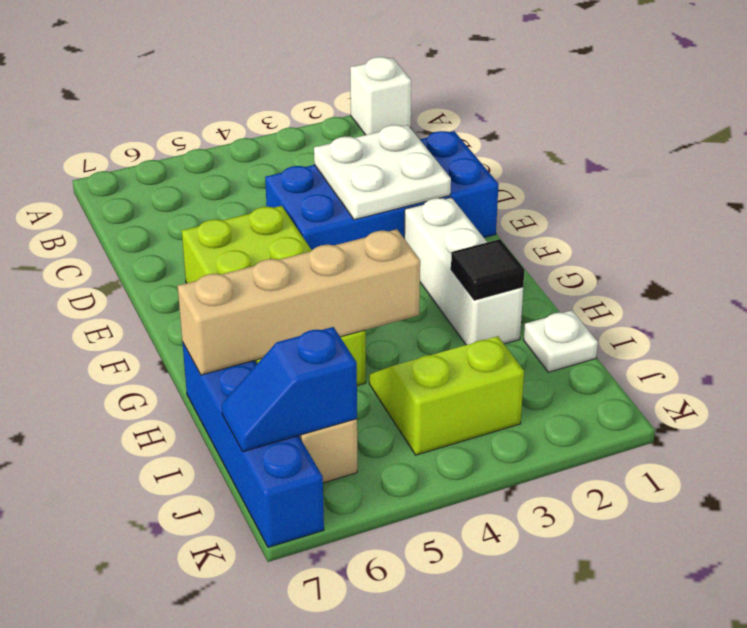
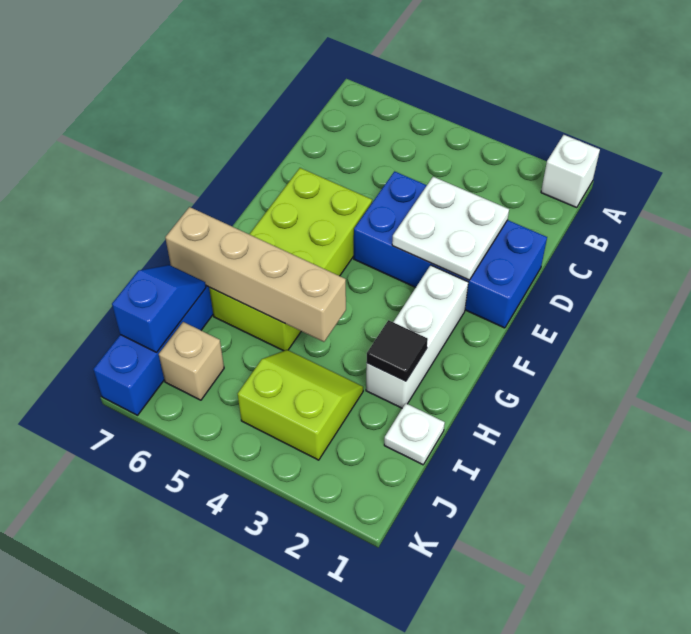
blue 1x2 slope [222,327,357,452] -> blue 1x2 slope turned to [112,265,206,352]

